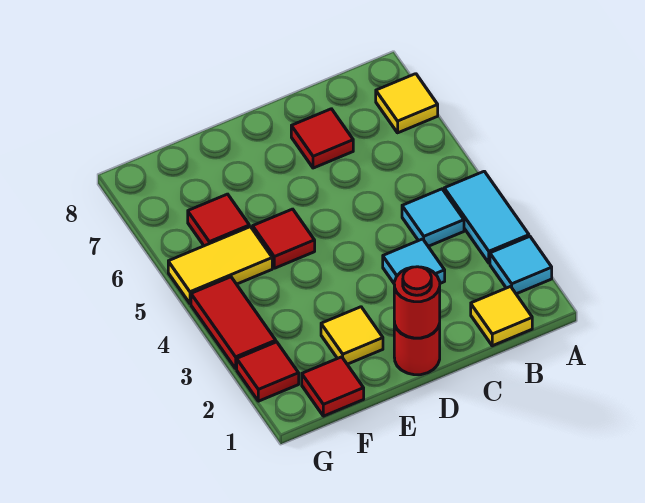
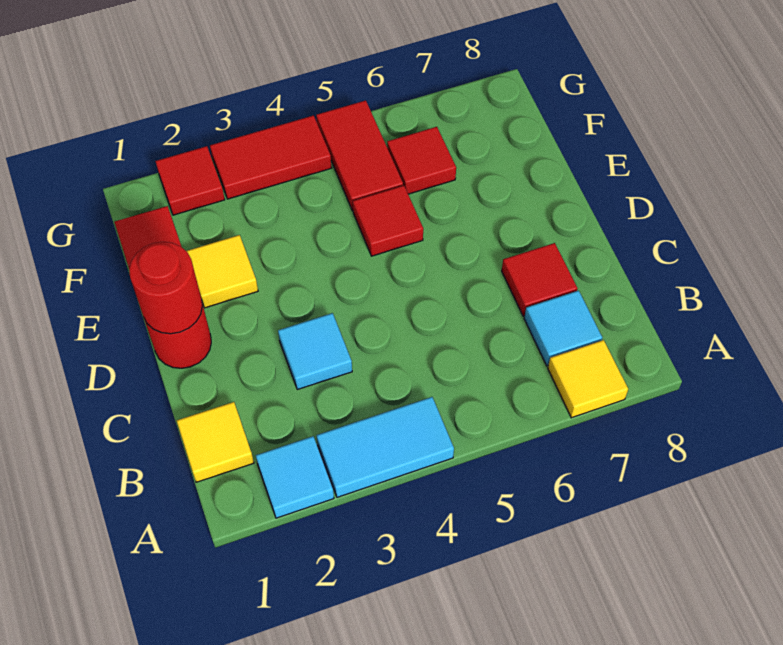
cyan 1x1 tile [402,189,464,246] -> cyan 1x1 tile moved to [524,291,602,366]
yellow 1x2 tile [168,227,272,304] -> red 1x2 tile [316,100,403,211]

